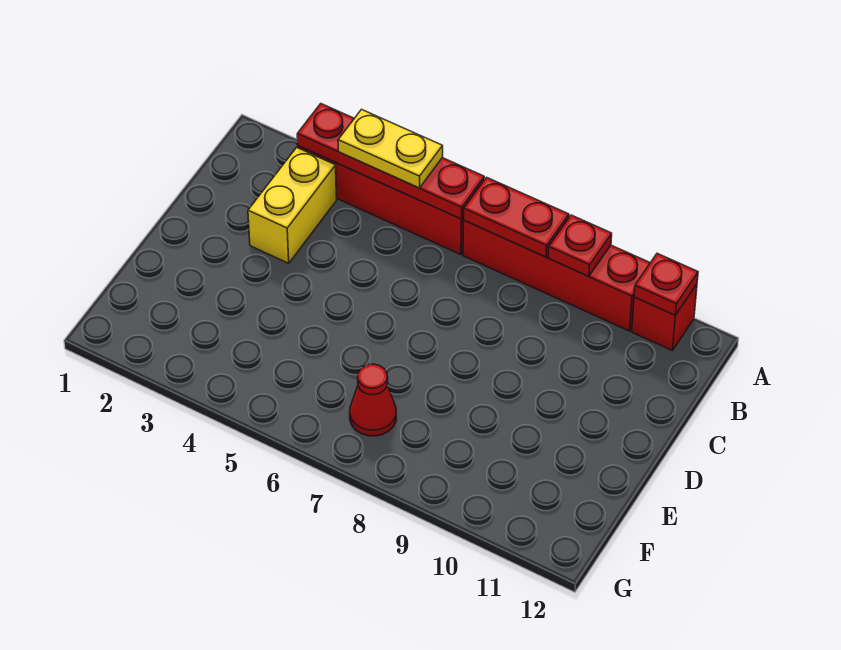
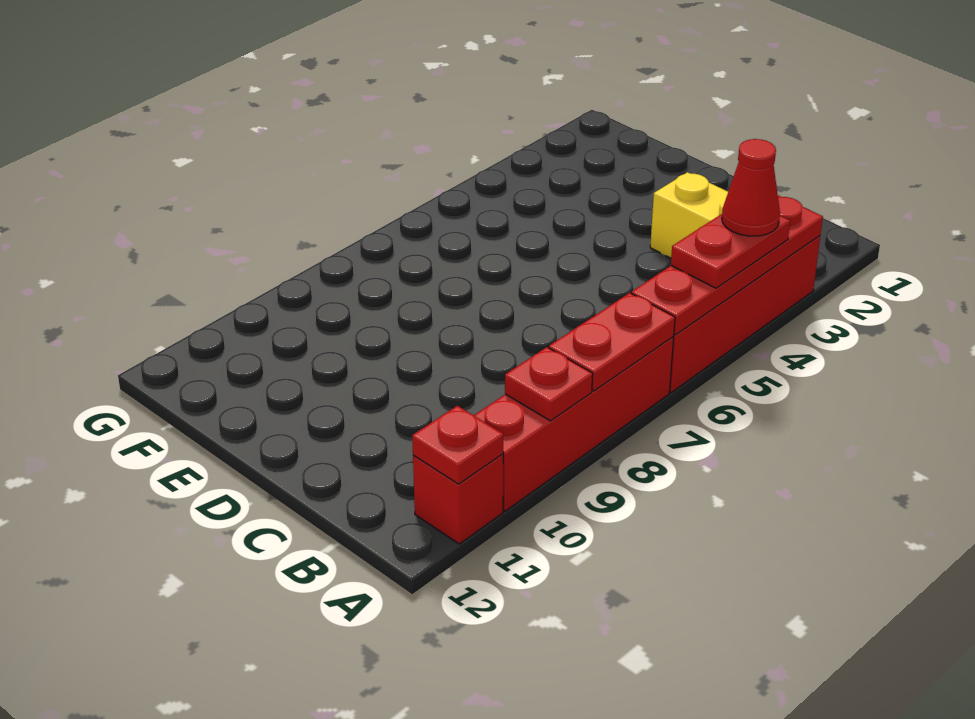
yellow 1x2 plate [338,110,443,188] -> red 1x2 plate [671,214,790,288]
red 1x1 cone [350,364,396,436] -> red 1x1 cone moved to [722,139,780,236]

